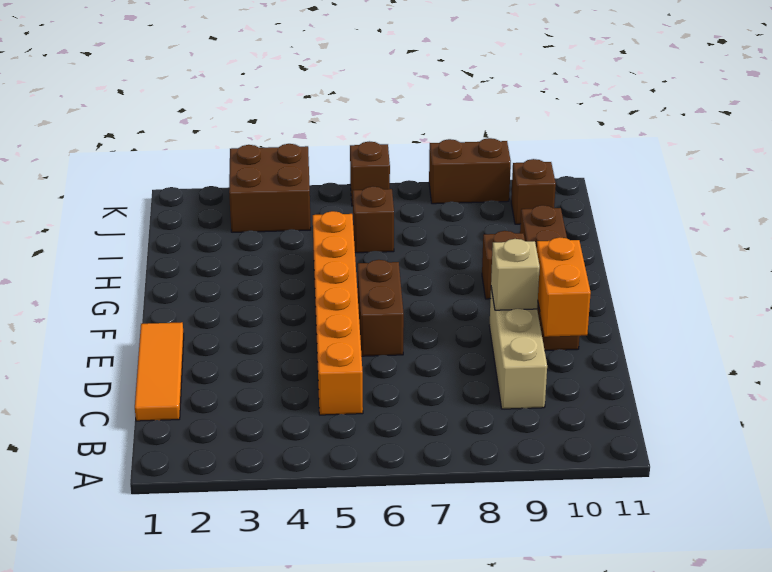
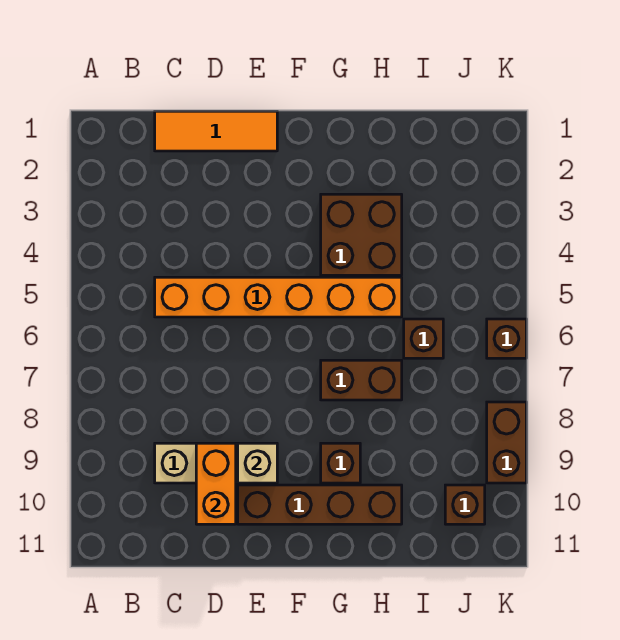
orange 1x2 brick [537,237,591,337] -> orange 1x2 brick turned to [196,443,236,524]
brown 1x2 brick [358,260,404,356] -> brown 1x2 brick moved to [321,360,402,400]
brown 2x2 brick [229,144,311,232] -> brown 2x2 brick moved to [321,194,402,275]

